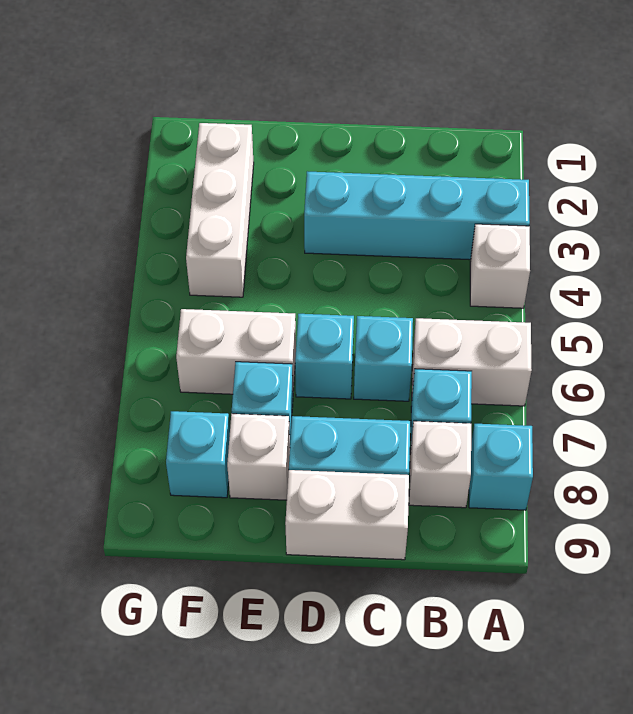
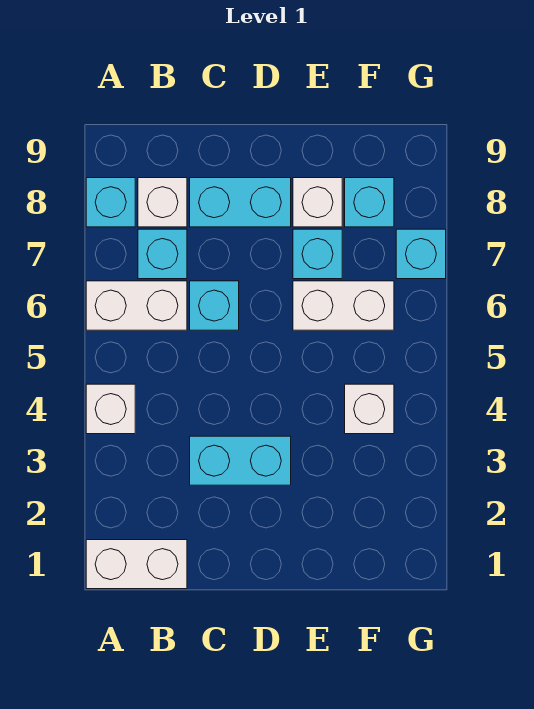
cyan 1x4 brick [304,171,530,260] -> cyan 1x2 brick [190,436,291,485]
white 1x2 brick [285,470,409,560] -> white 1x2 brick moved to [86,540,187,589]
cyan 1x1 brick [295,314,354,399] -> cyan 1x1 brick moved to [396,229,446,279]
white 1x3 brick [186,123,254,297] -> white 1x1 brick [345,384,394,434]

